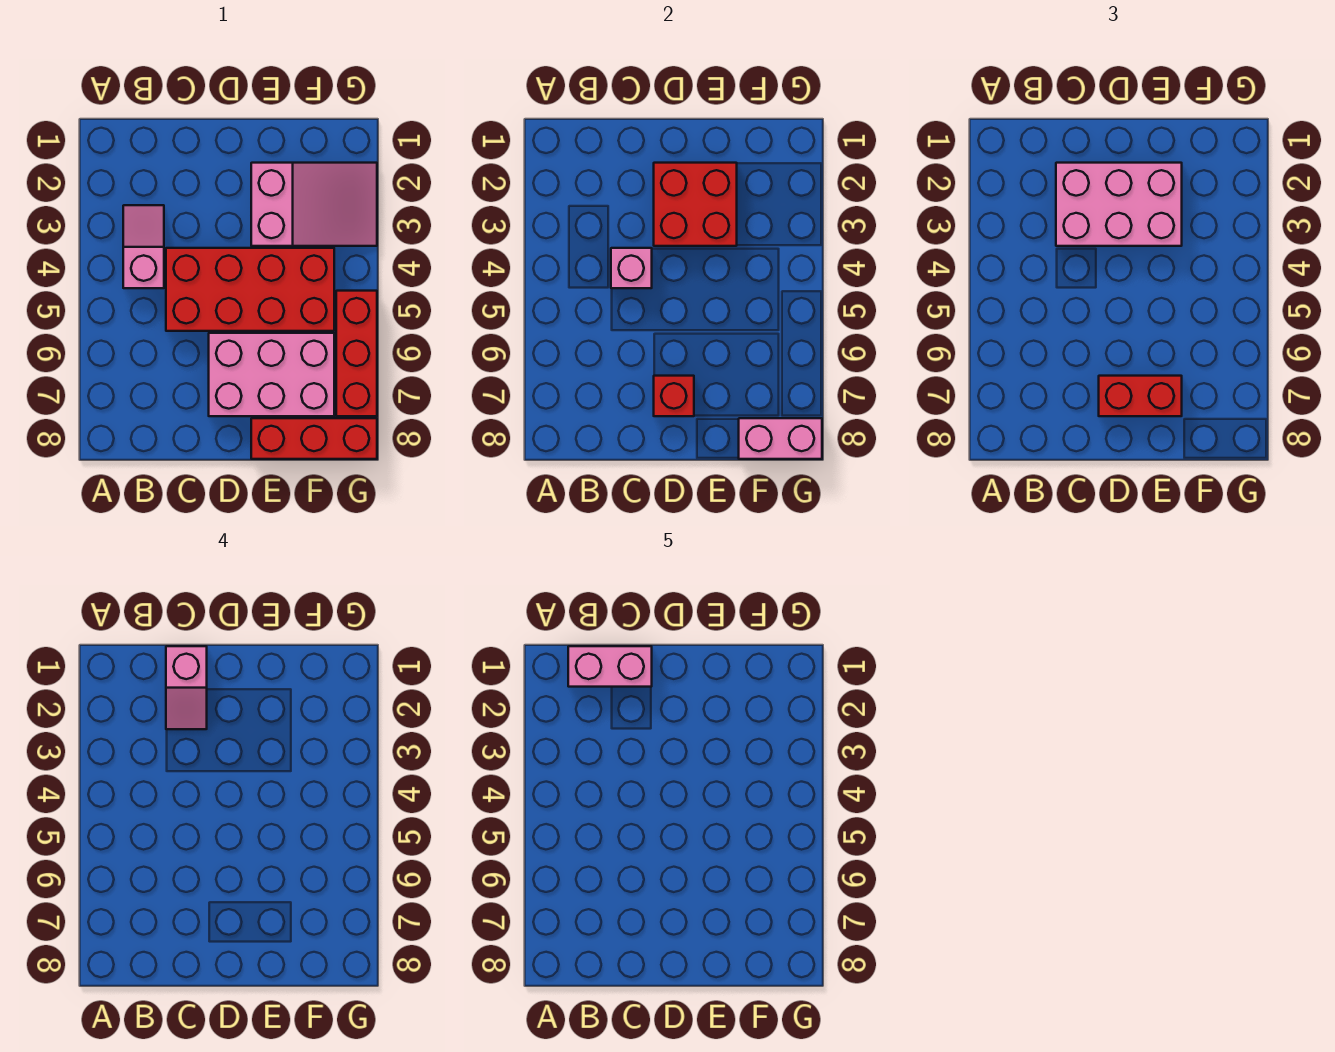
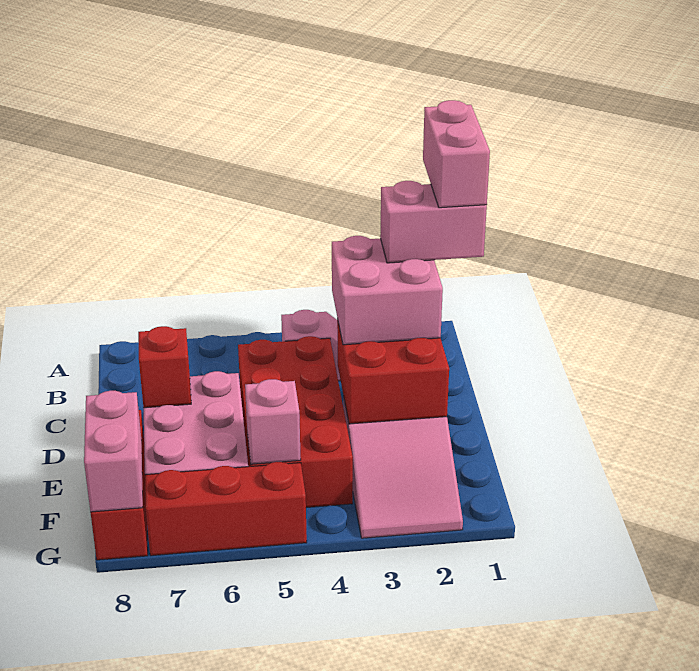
pink 1x2 slope [166,646,207,729] -> pink 1x2 brick [380,181,487,263]
pink 2x3 brick [1056,163,1182,246] -> pink 2x2 brick [332,236,443,345]
pink 1x1 brick [611,248,652,288] -> pink 1x1 brick moved to [245,379,301,464]
red 1x2 brick [1099,376,1182,416] -> none

